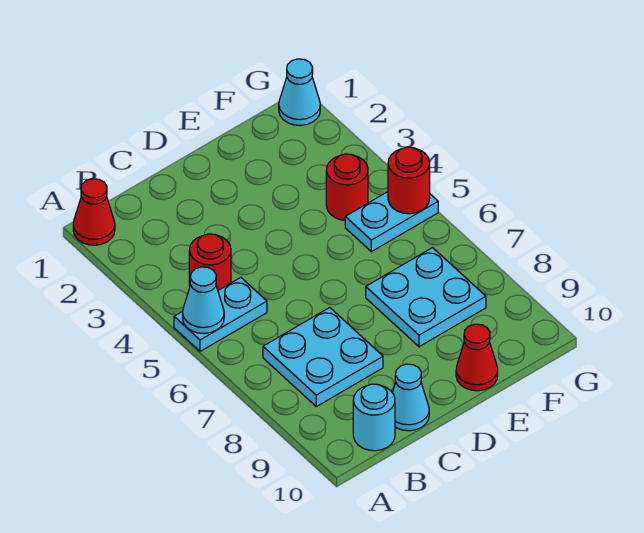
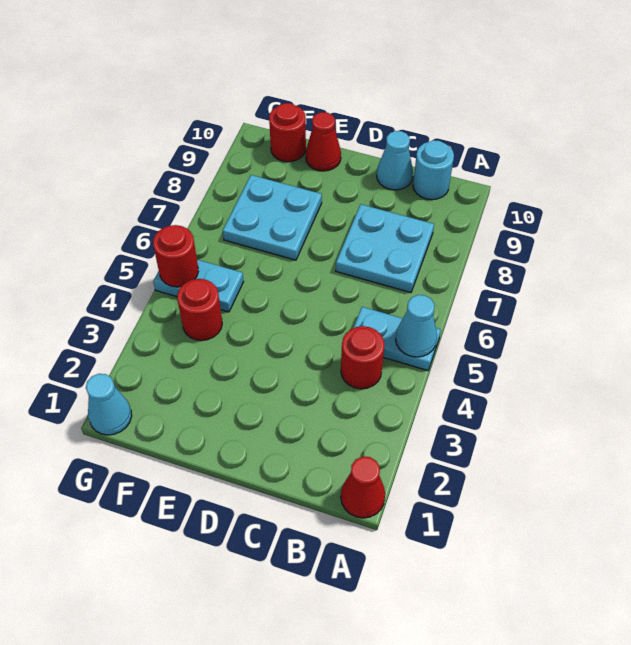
none -> red 1x1 round brick [269,103,306,162]

